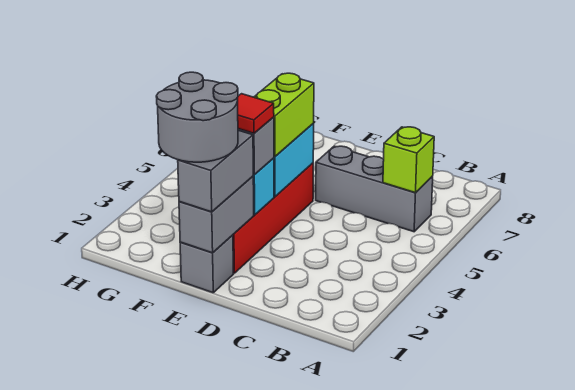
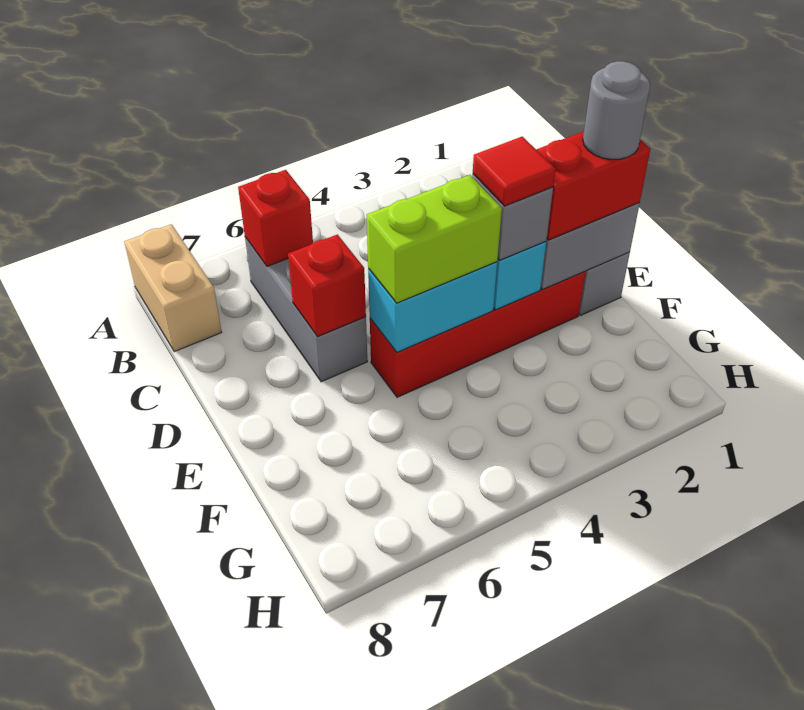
none -> tan 1x2 brick [124,224,222,352]
lime 1x1 brick [383,127,434,193] -> red 1x1 brick [238,170,313,266]
none -> red 1x1 brick [288,234,366,337]
grey 1x2 brick [178,130,253,212] -> red 1x2 brick [536,131,650,240]
grey 2x2 round brick [156,72,238,162] -> grey 1x1 round brick [583,61,650,159]

